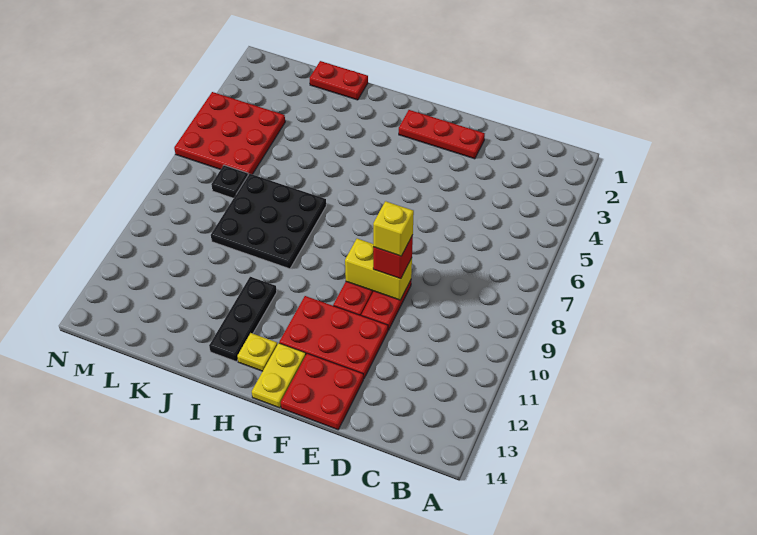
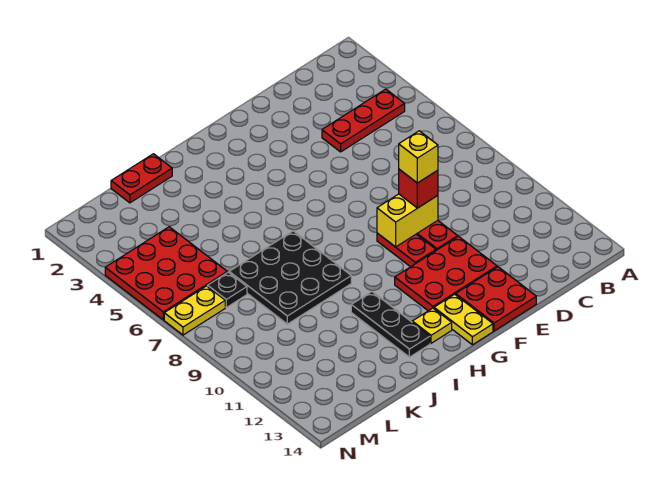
red 1x3 plate [399,110,485,159] -> red 1x3 plate moved to [322,89,405,152]
none -> yellow 1x2 plate [164,286,225,335]

